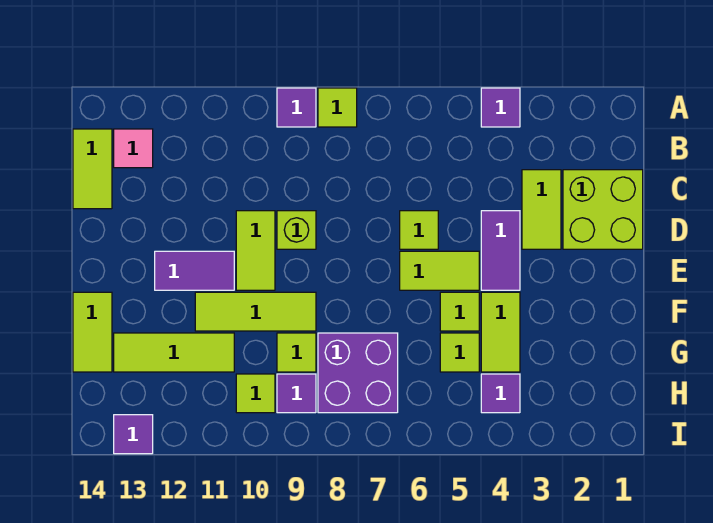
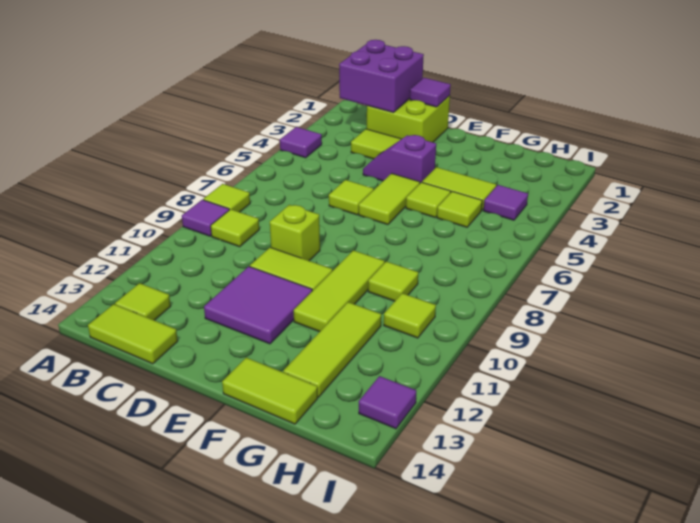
none -> lime 1x1 tile [211,209,259,247]
pink 1x1 tile [114,129,153,168] -> lime 1x1 tile [115,283,171,320]
purple 1x2 tile [481,211,520,290] -> purple 1x2 slope [363,135,436,183]
purple 1x2 tile [155,251,234,290] -> purple 2x2 tile [204,266,312,344]
purple 2x2 brick [318,333,398,413] -> purple 2x2 brick moved to [339,40,424,113]
purple 1x1 tile [277,374,316,413] -> purple 1x1 tile moved to [410,78,451,107]

